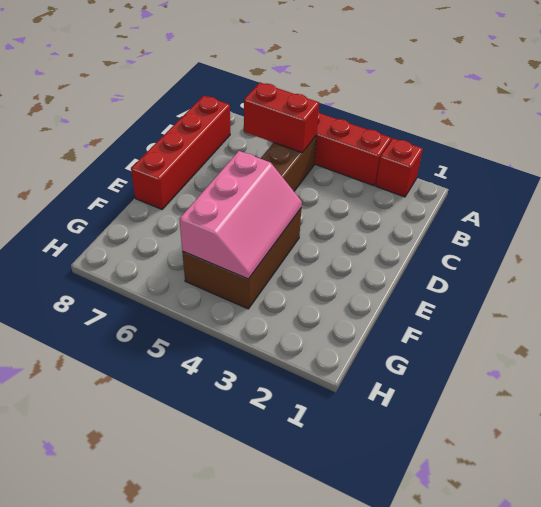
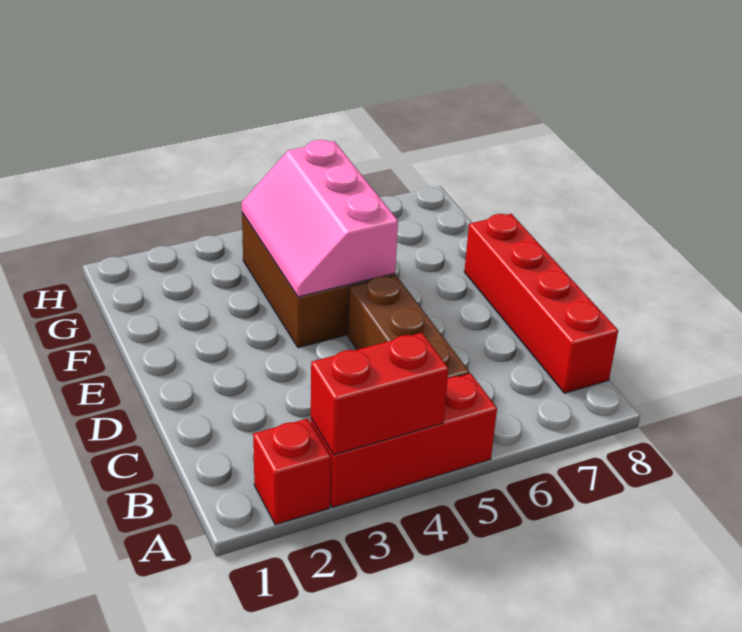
red 1x2 brick [244,83,319,153] -> red 1x2 brick moved to [311,333,448,455]

